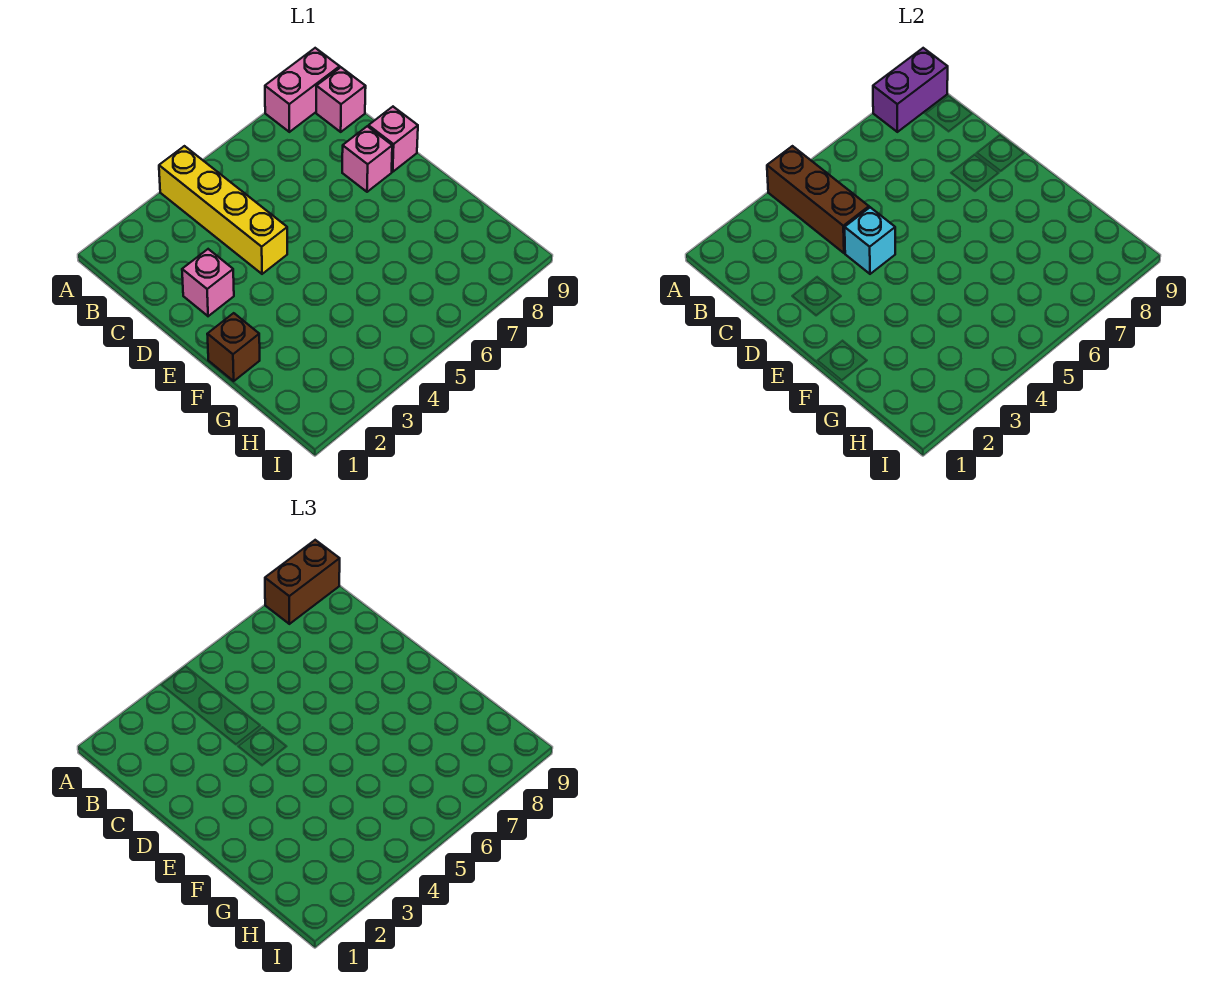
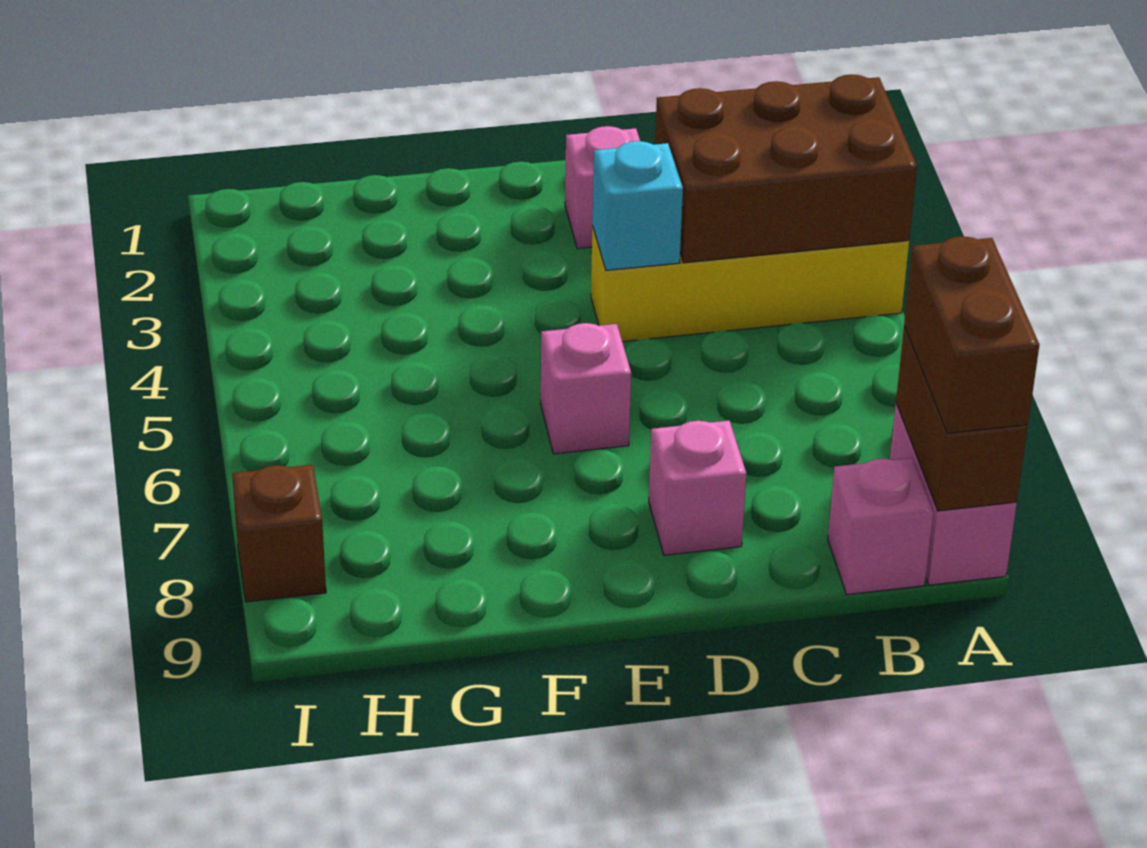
brown 1x3 brick [767,146,869,253] -> brown 2x3 brick [655,75,917,263]
purple 1x2 brick [873,48,948,132] -> brown 1x2 brick [896,326,1028,511]
pink 1x1 brick [368,107,418,172] -> pink 1x1 brick moved to [541,323,631,454]
brown 1x1 brick [207,313,260,381] -> brown 1x1 brick moved to [232,465,326,602]

